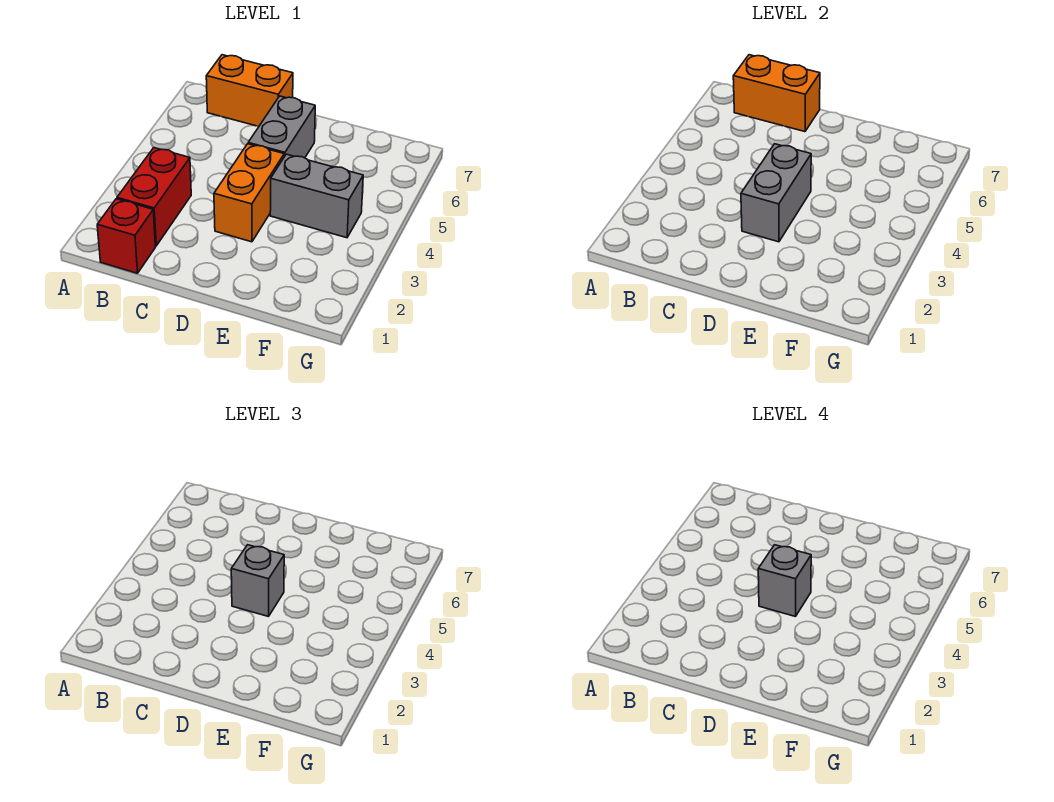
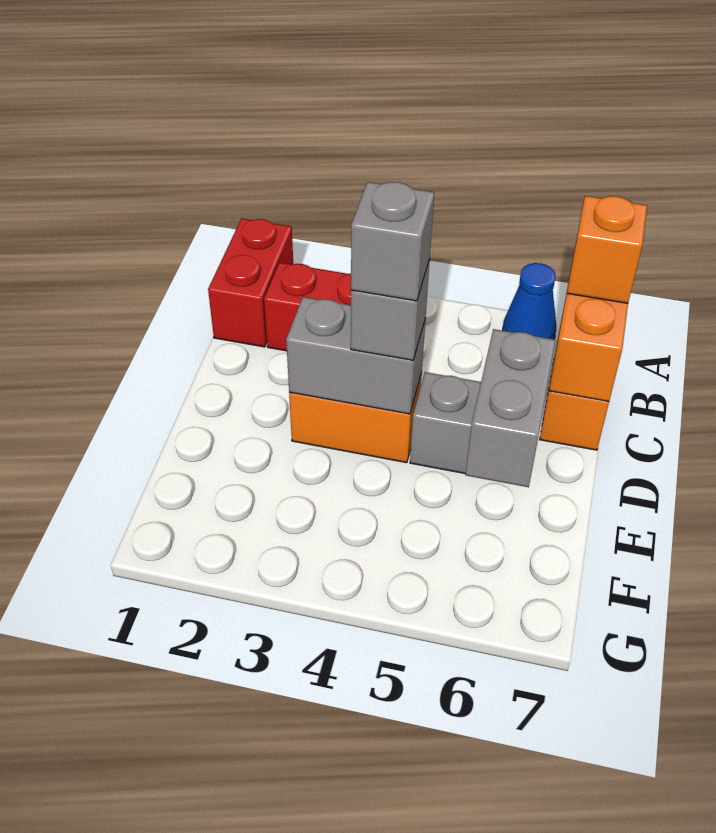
none -> blue 1x1 cone [503,263,556,339]
red 1x1 brick [97,199,155,273] -> red 1x2 brick [208,218,293,347]
none -> orange 1x1 brick [567,196,647,303]
grey 1x2 brick [270,154,363,238] -> grey 1x2 brick moved to [465,329,555,487]

